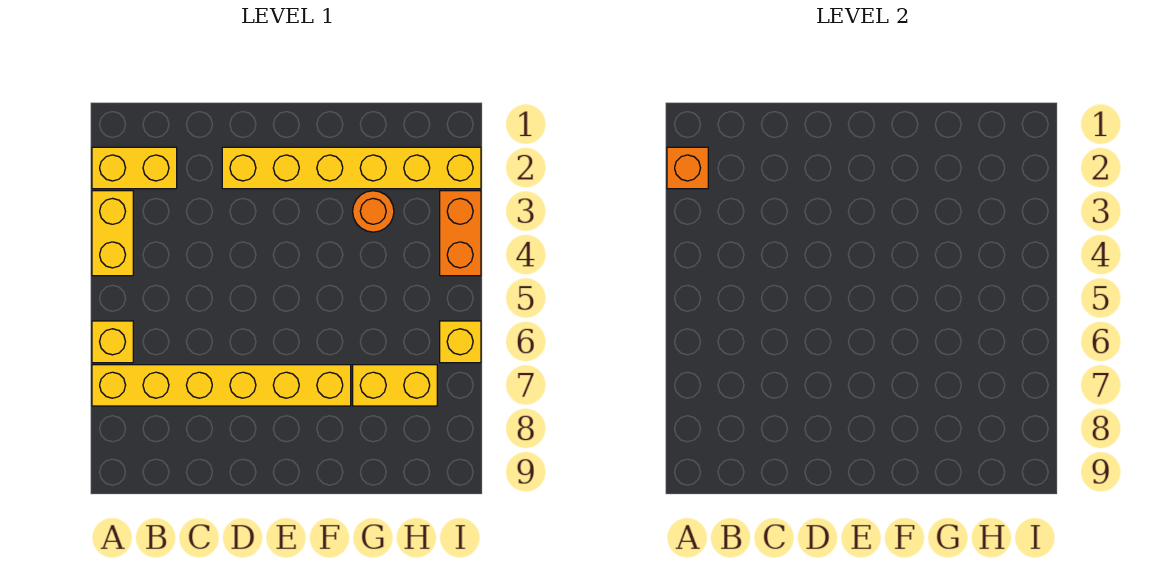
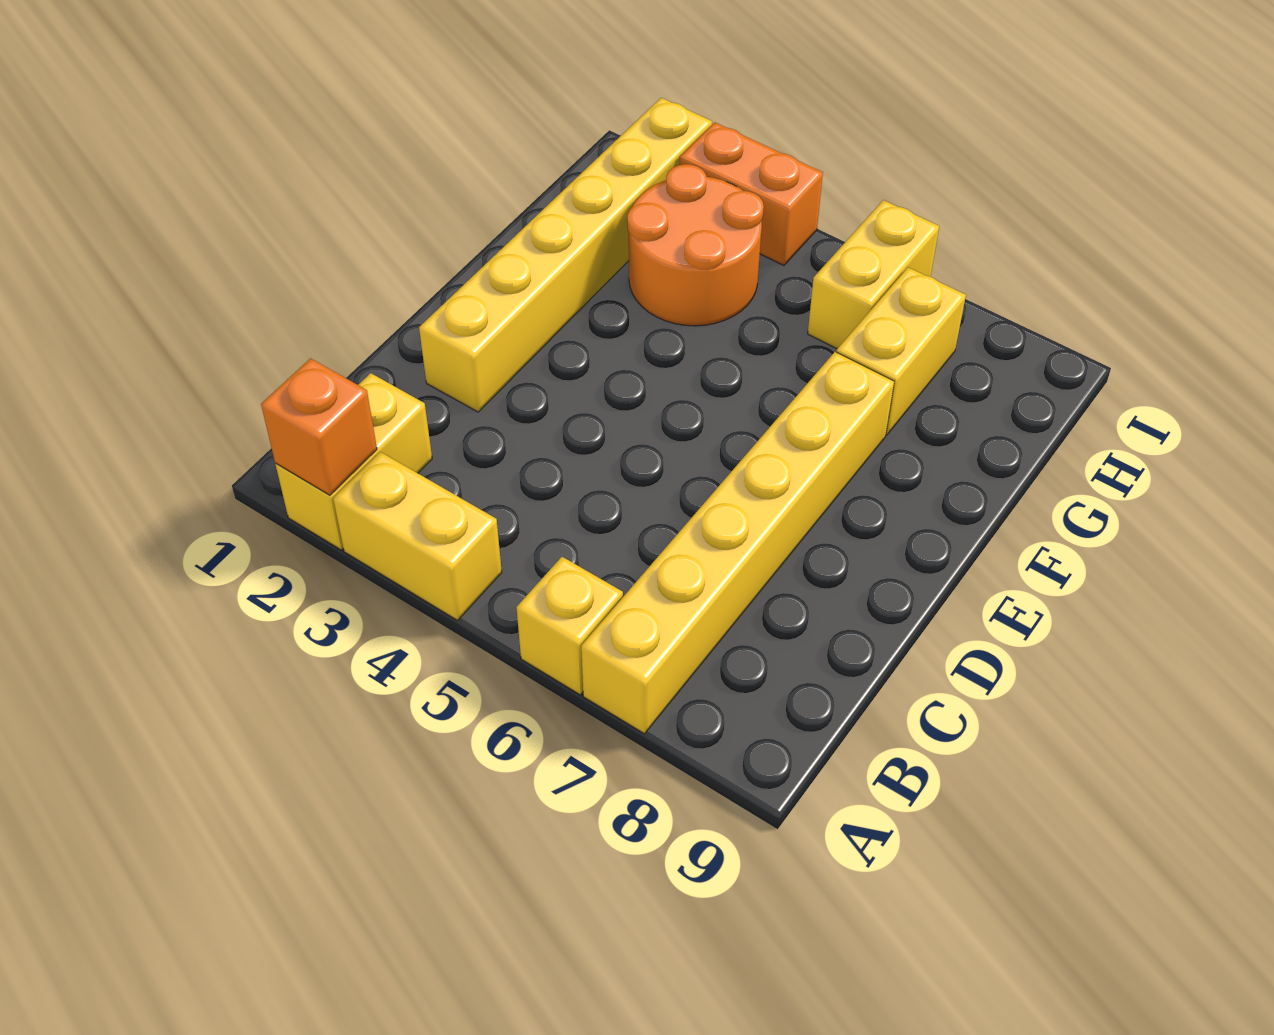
orange 1x1 round brick [353,191,394,232] -> orange 2x2 round brick [627,164,764,326]
yellow 1x1 brick [440,321,481,363] -> yellow 1x2 brick [808,200,939,349]

